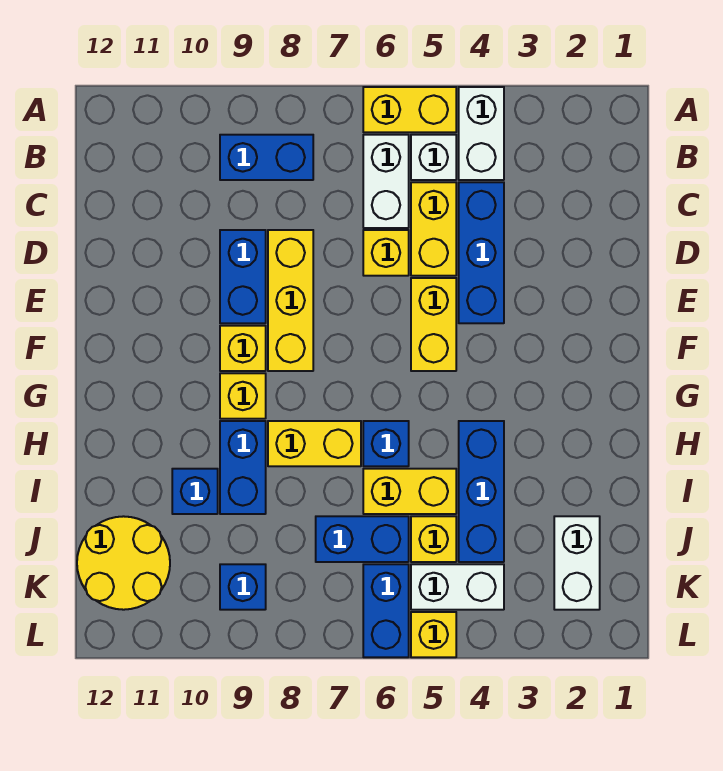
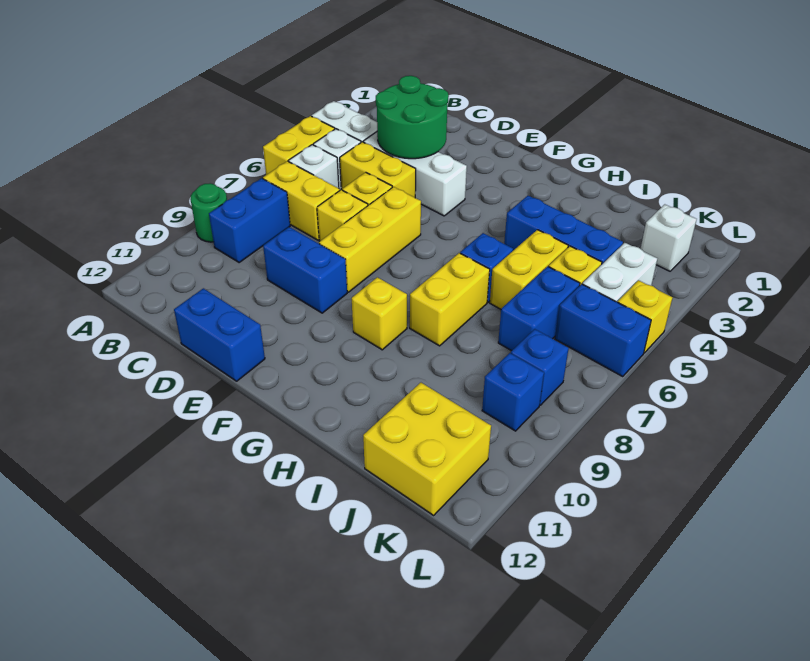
none -> green 1x1 round brick [190,183,227,242]
white 1x2 brick [363,135,409,228] -> white 1x1 brick [289,145,339,188]
none -> green 2x2 round brick [376,76,449,159]
blue 1x3 brick [459,182,504,323] -> white 1x3 brick [363,132,467,216]
yellow 1x3 brick [268,230,313,371] -> yellow 1x3 brick turned to [319,187,421,292]
yellow 1x2 brick [411,278,456,371] -> yellow 1x2 brick moved to [263,161,340,240]
yellow 1x1 brick [220,326,266,371] -> yellow 1x1 brick moved to [317,190,368,241]
blue 1x2 brick [220,421,266,514] -> blue 1x2 brick moved to [174,288,265,381]
blue 1x1 brick [172,469,218,514] -> blue 1x1 brick moved to [511,329,569,405]
white 1x2 brick [554,516,600,610] -> white 1x1 brick [641,204,697,271]
yellow 2x2 round brick [77,516,170,610] -> yellow 2x2 brick [363,383,491,515]

